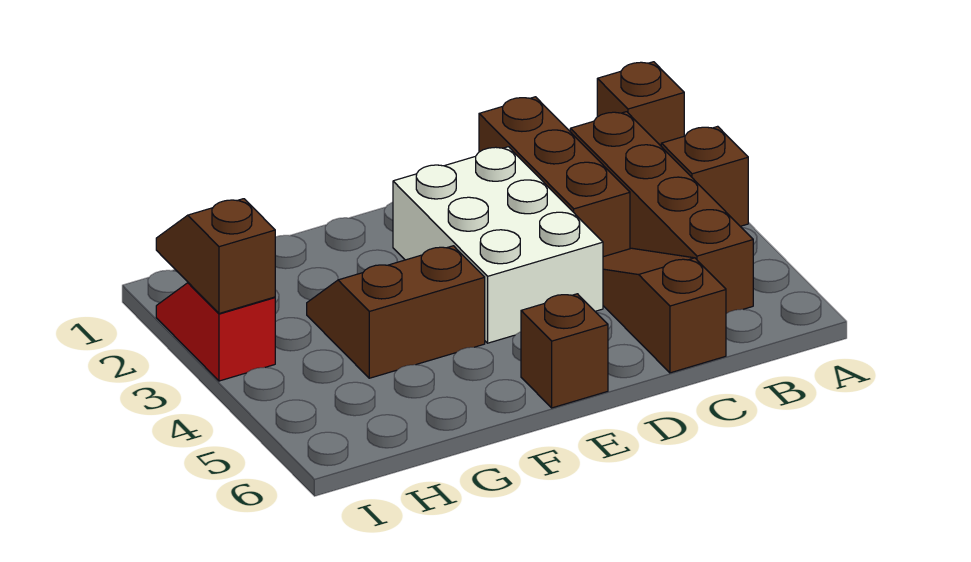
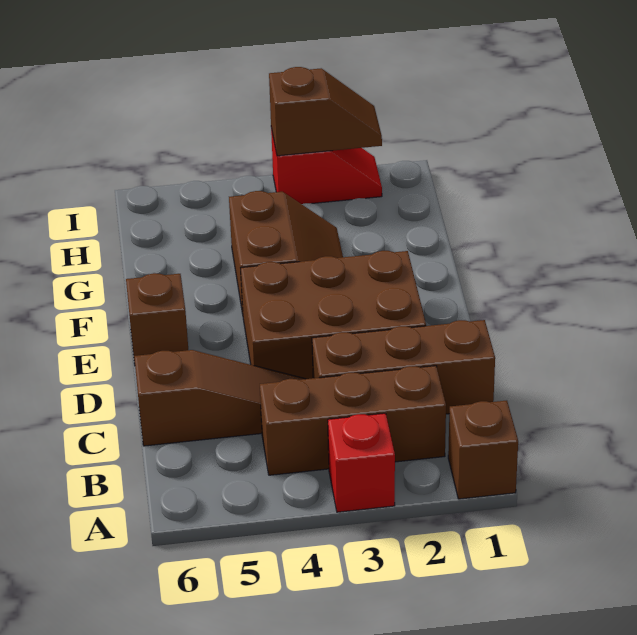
brown 1x1 brick [661,126,748,226] -> red 1x1 brick [328,413,395,512]
brown 1x4 brick [570,112,753,314] -> brown 1x3 brick [260,366,446,475]
white 2x3 brick [393,147,603,343] -> brown 2x3 brick [241,251,426,379]

